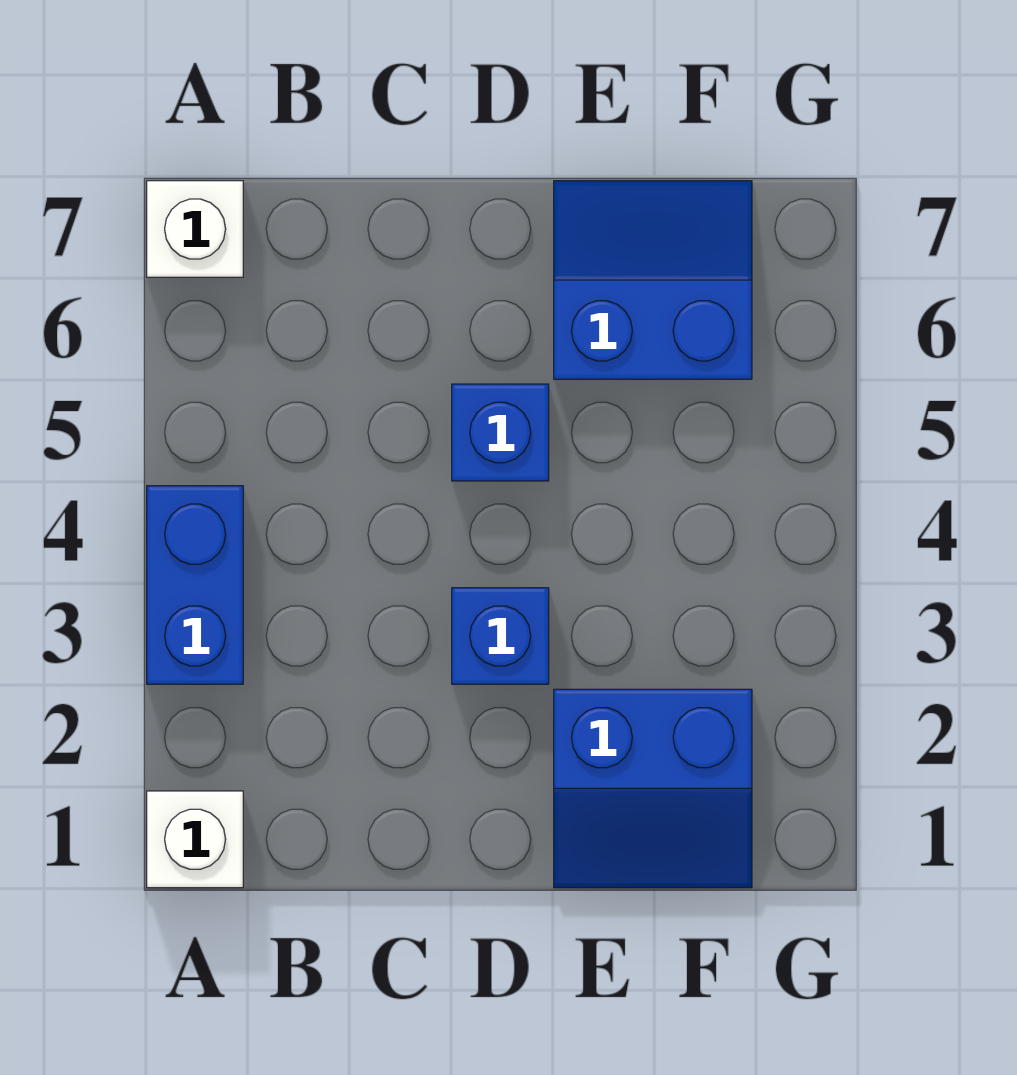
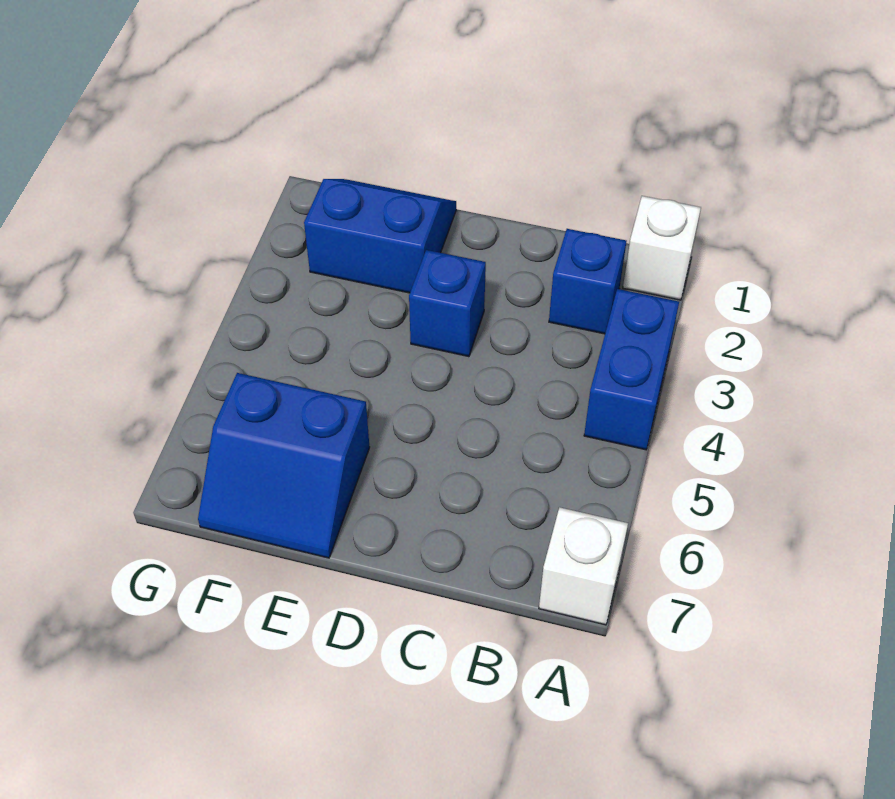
blue 1x1 brick [452,384,549,481] -> blue 1x1 brick moved to [549,229,626,334]

